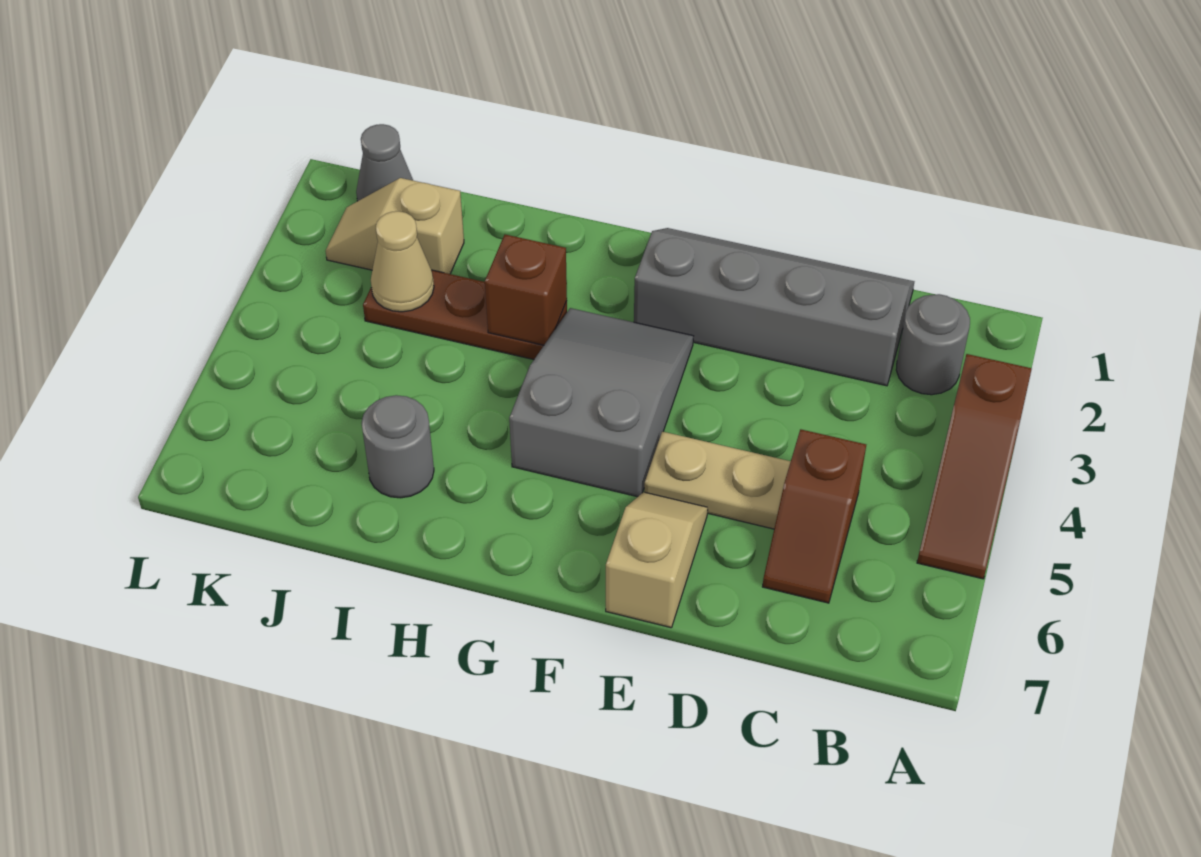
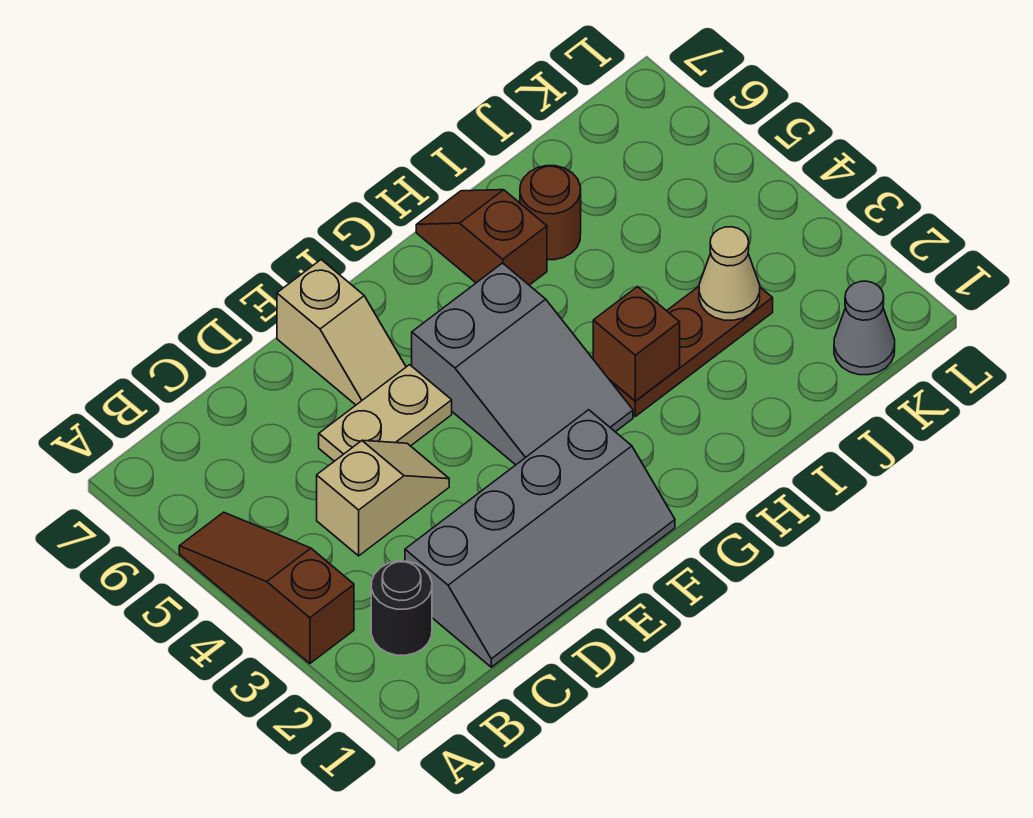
grey 1x1 round brick [896,294,970,395] -> black 1x1 round brick [371,561,432,655]
brown 1x2 slope [763,429,866,603] -> brown 1x2 slope moved to [416,190,547,285]
grey 1x1 round brick [362,395,434,498] -> brown 1x1 round brick [520,166,581,260]
tan 1x2 slope [326,178,464,274] -> tan 1x2 slope moved to [317,440,449,556]

